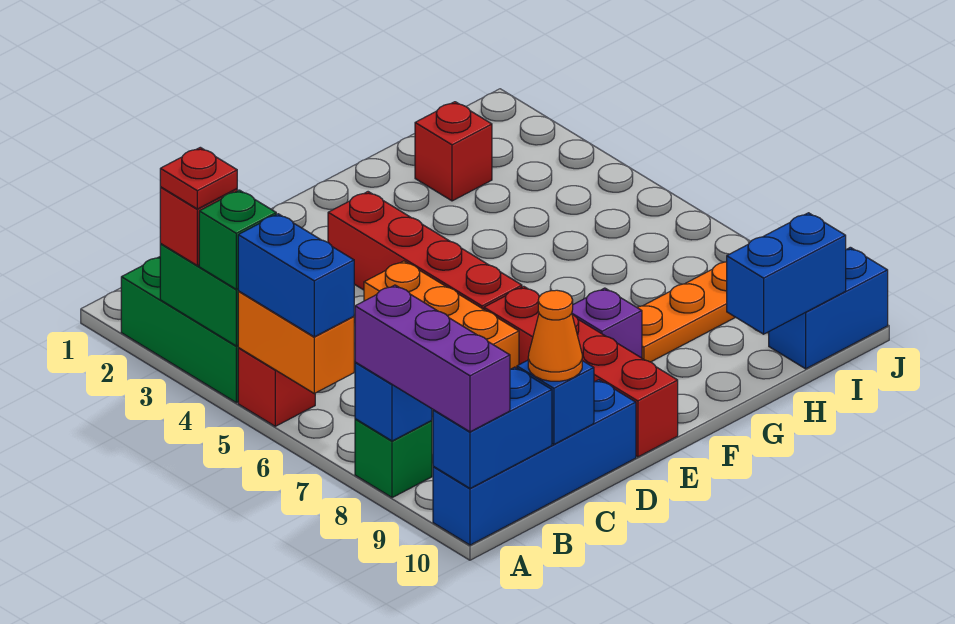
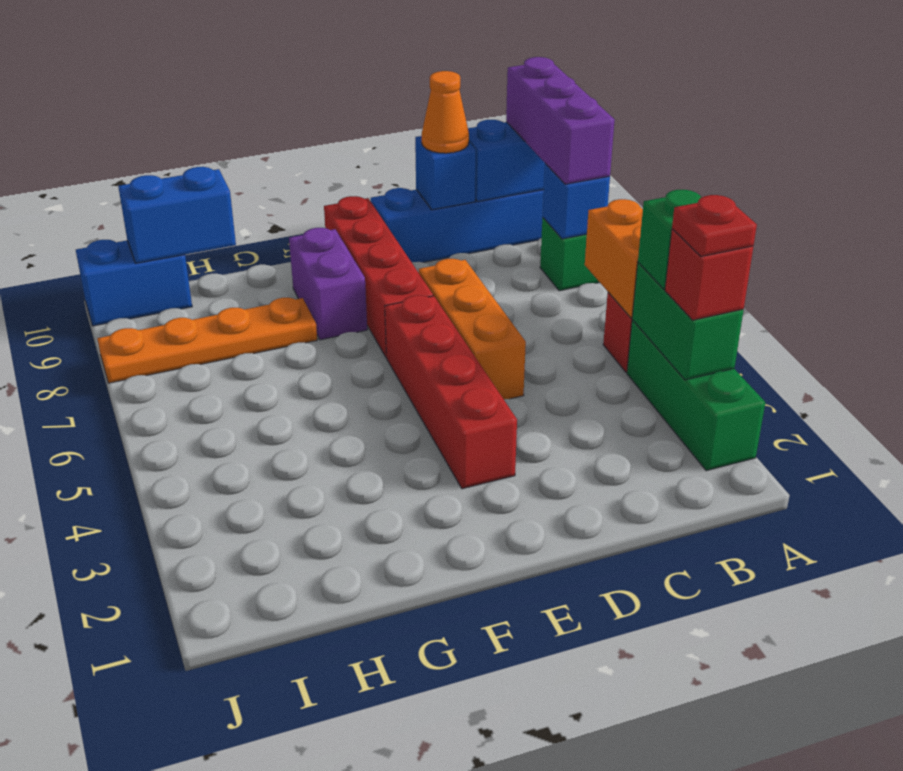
blue 1x2 brick [238,214,354,337] -> none
purple 1x1 brick [572,288,642,358] -> purple 1x2 brick [289,228,367,340]
red 1x1 brick [415,102,492,201] -> none

